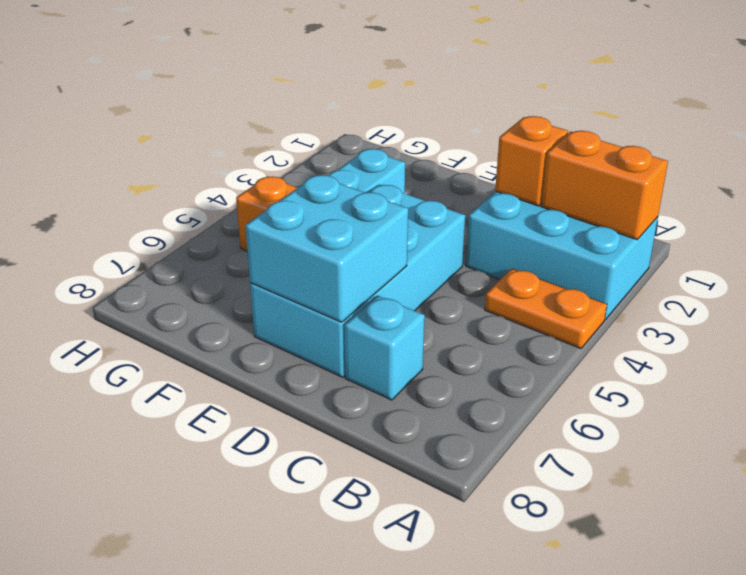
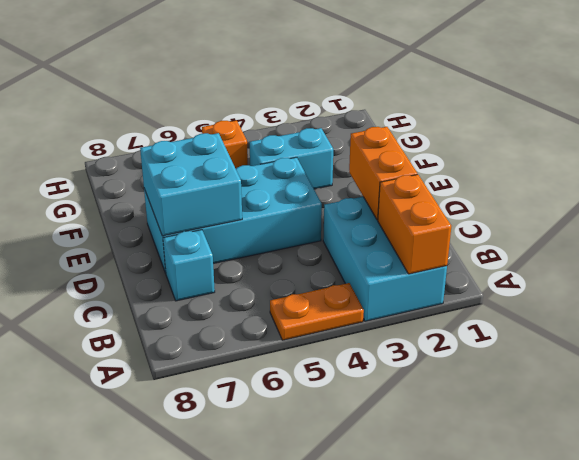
orange 1x2 plate [485,269,607,349] -> orange 1x2 plate turned to [270,283,364,340]
orange 1x1 brick [495,116,568,206] -> orange 1x2 brick [349,127,417,220]

